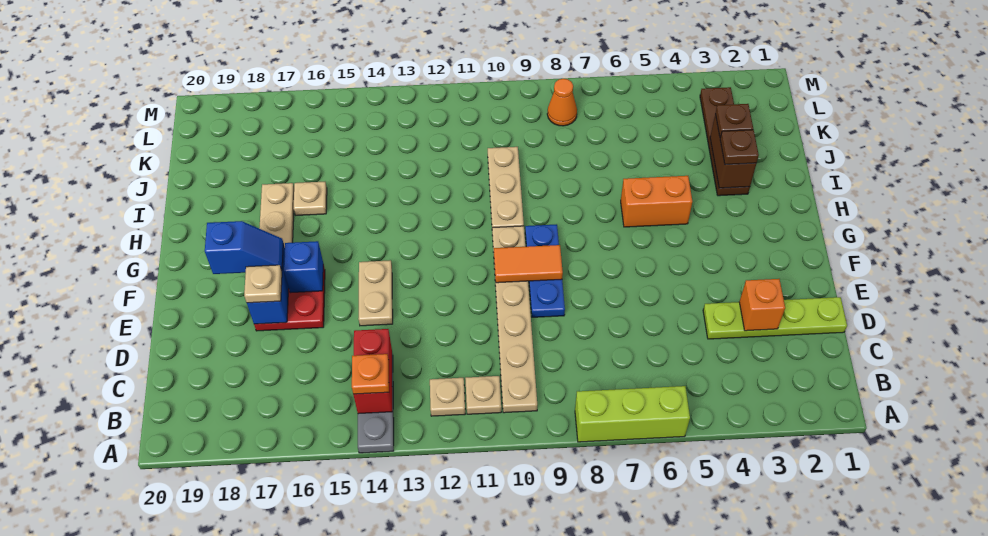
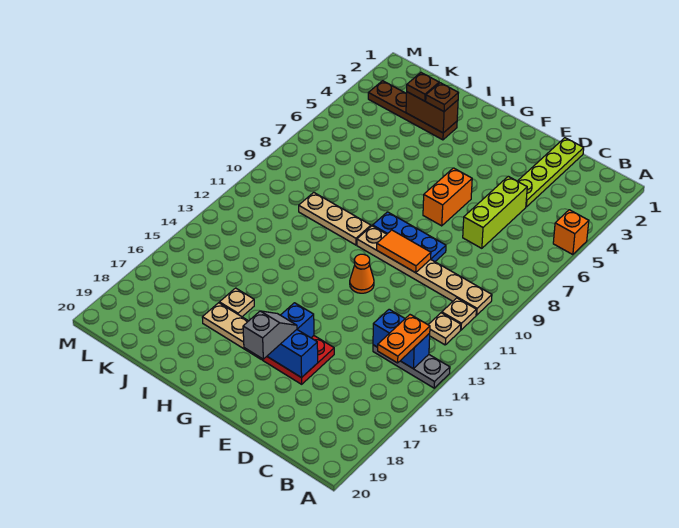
lime 1x3 brick [575,386,690,442] -> lime 1x3 brick moved to [463,176,527,248]
red 1x2 brick [353,329,392,414] -> blue 1x2 brick [373,309,430,369]
orange 1x1 plate [352,354,389,394] -> orange 1x2 plate [378,315,430,363]
orange 1x1 brick [739,279,785,331] -> orange 1x1 brick moved to [553,210,589,255]
tan 1x2 plate [358,260,393,326] -> none
tan 1x1 plate [244,265,282,303] -> none
orange 1x2 tile [494,245,563,283] -> orange 1x2 tile turned to [377,230,431,273]
blue 1x2 slope [205,221,283,274] -> grey 1x2 slope [243,311,297,359]
orange 1x2 brick [621,176,692,227] -> orange 1x2 brick moved to [423,168,472,226]
orange 1x1 cone [547,79,577,126] -> orange 1x1 cone moved to [350,254,374,293]

